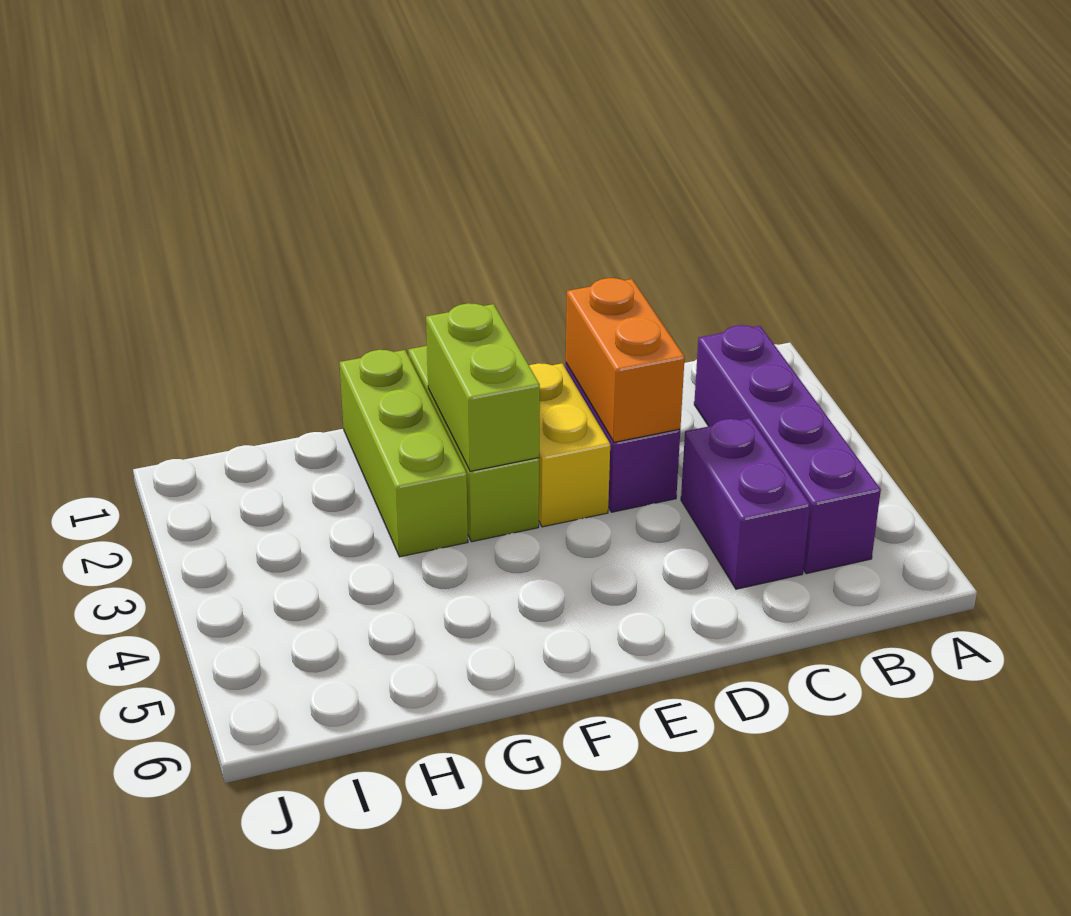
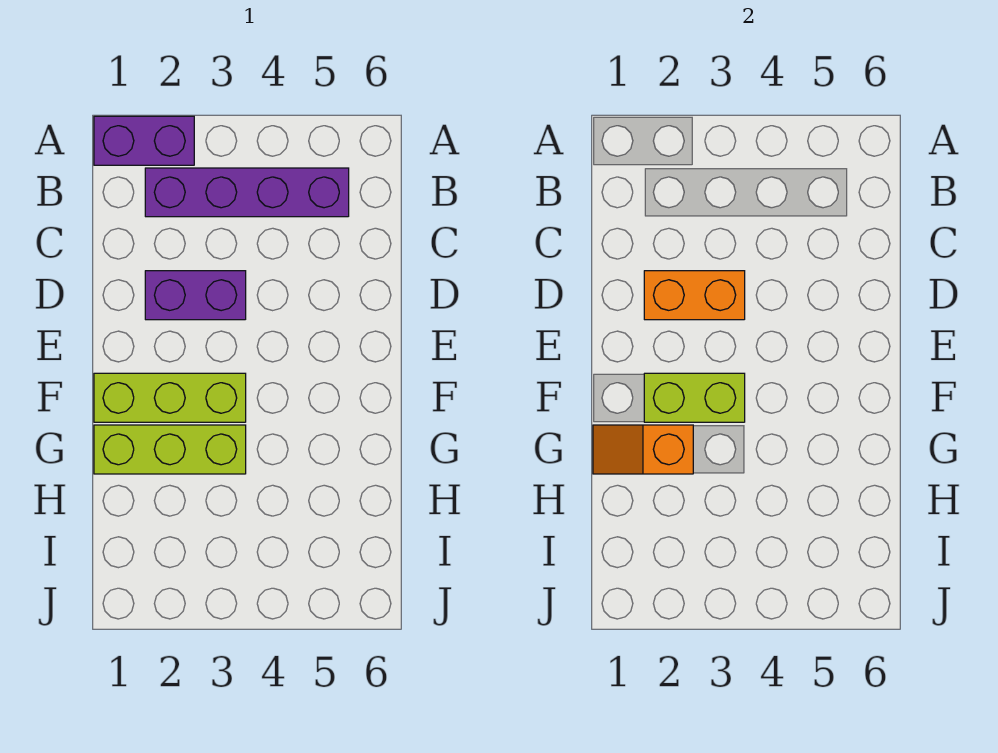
purple 1x2 brick [681,418,810,589] -> purple 1x2 brick moved to [94,116,194,165]
yellow 1x2 brick [529,363,610,527] -> none
none -> orange 1x2 slope [593,425,693,474]

